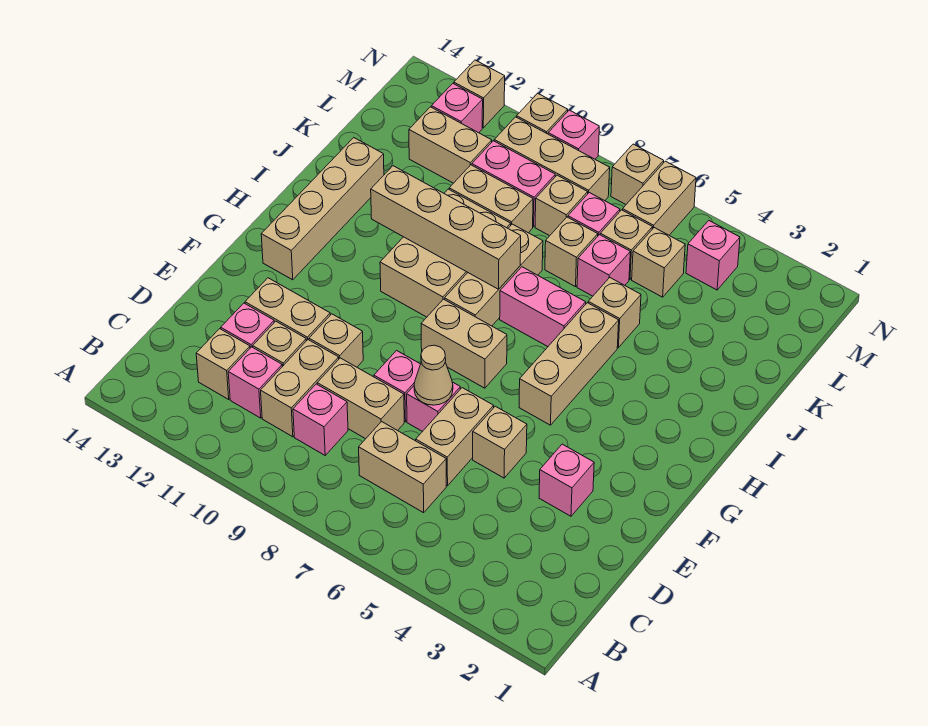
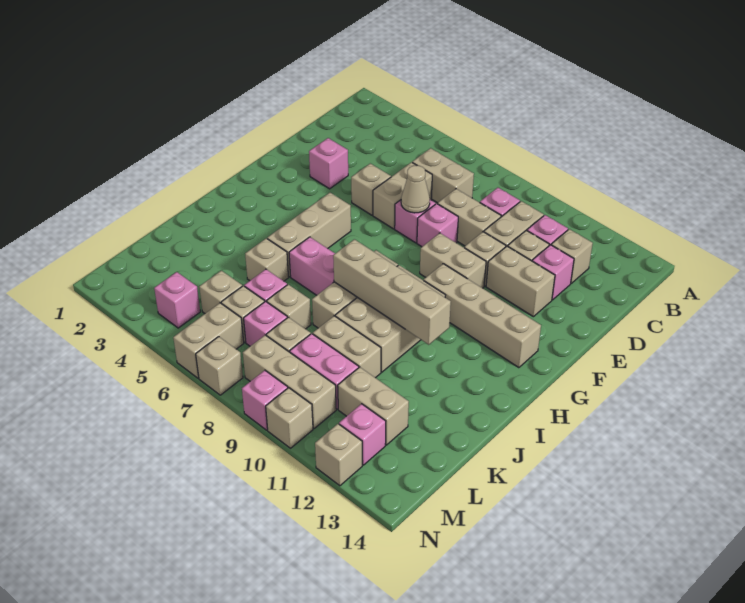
tan 1x2 brick [421,299,507,388] -> tan 1x2 brick moved to [420,233,486,288]
tan 1x4 brick [261,138,384,280] -> tan 1x4 brick turned to [424,264,541,368]

